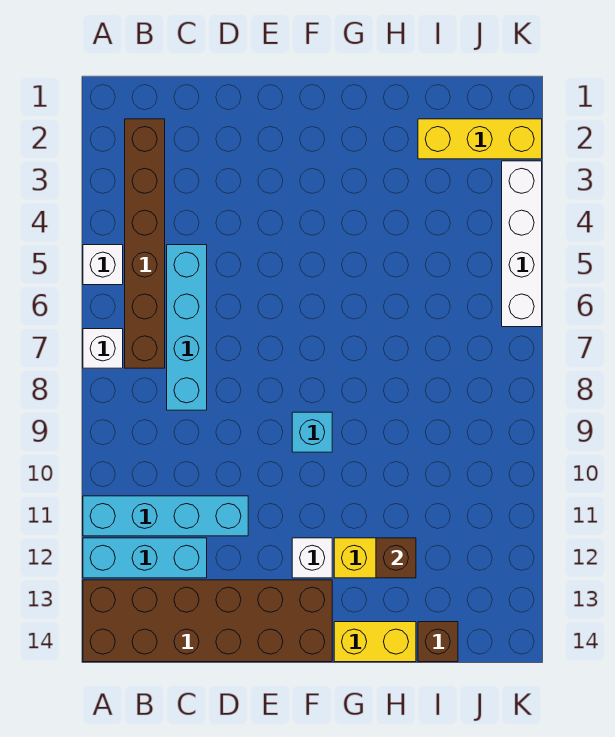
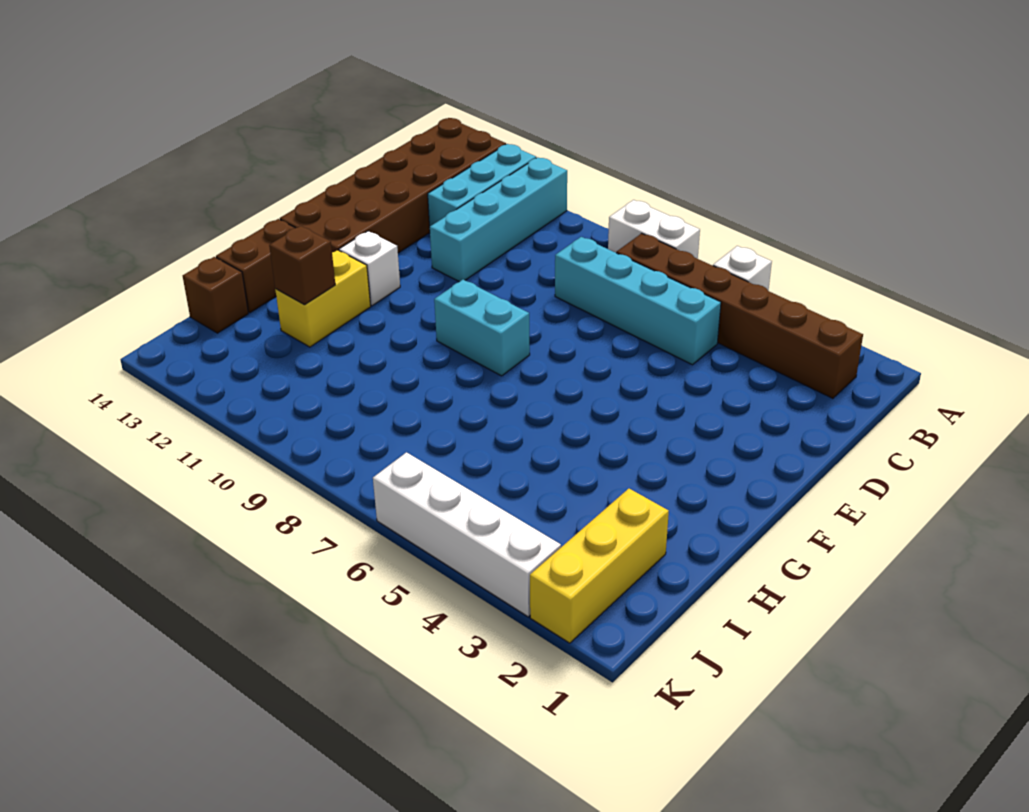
white 1x1 brick [83,329,123,368] -> white 1x2 brick [608,200,700,259]
cyan 1x1 brick [292,412,332,452] -> cyan 1x2 brick [434,280,530,376]
yellow 1x2 brick [334,622,416,662] -> brown 1x2 brick [216,219,295,313]

